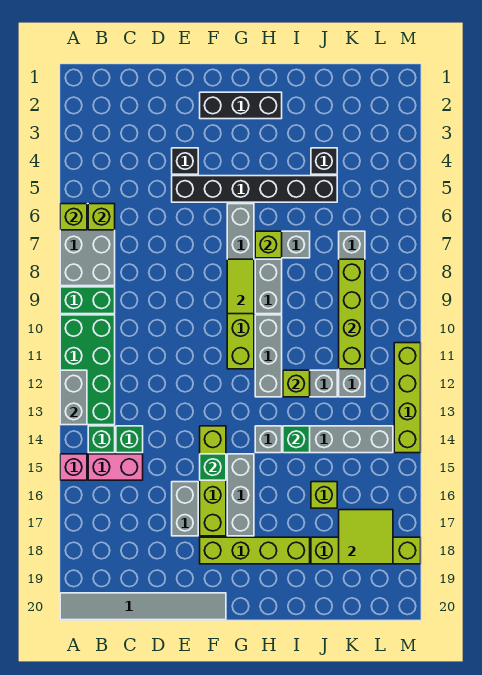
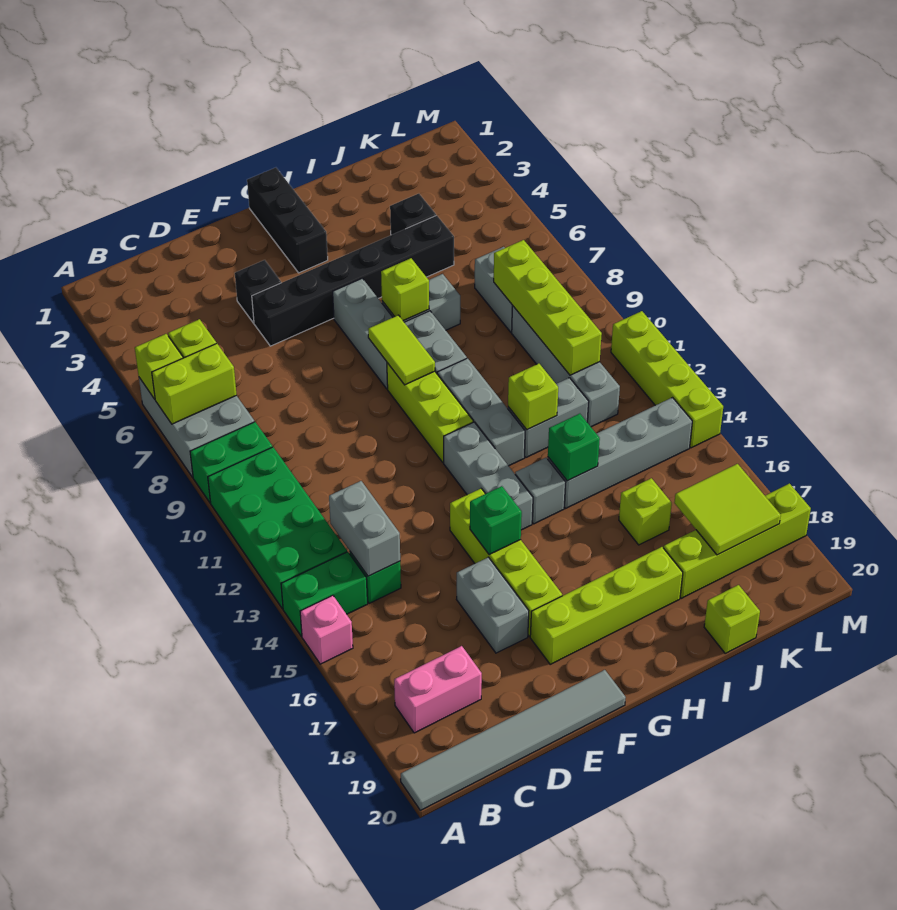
none -> lime 1x2 brick [152,343,237,424]
grey 1x2 brick [60,370,87,425] -> grey 1x2 brick moved to [329,481,400,576]
green 1x1 brick [88,426,115,453] -> green 1x2 brick [281,552,367,636]
pink 1x2 brick [88,454,143,480] -> pink 1x2 brick moved to [394,646,482,733]
black 1x3 brick [200,92,282,119] -> black 1x3 brick turned to [247,168,328,273]
grey 1x3 brick [227,454,254,536] -> grey 1x3 brick moved to [444,422,533,530]
none -> lime 1x1 brick [704,585,760,653]

